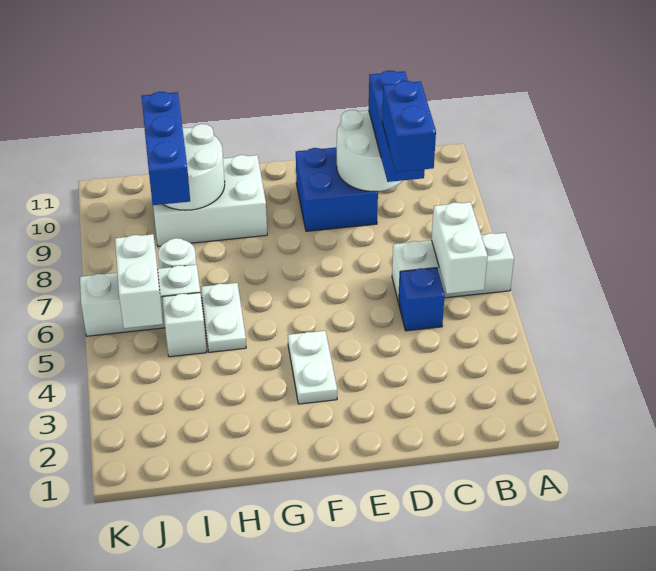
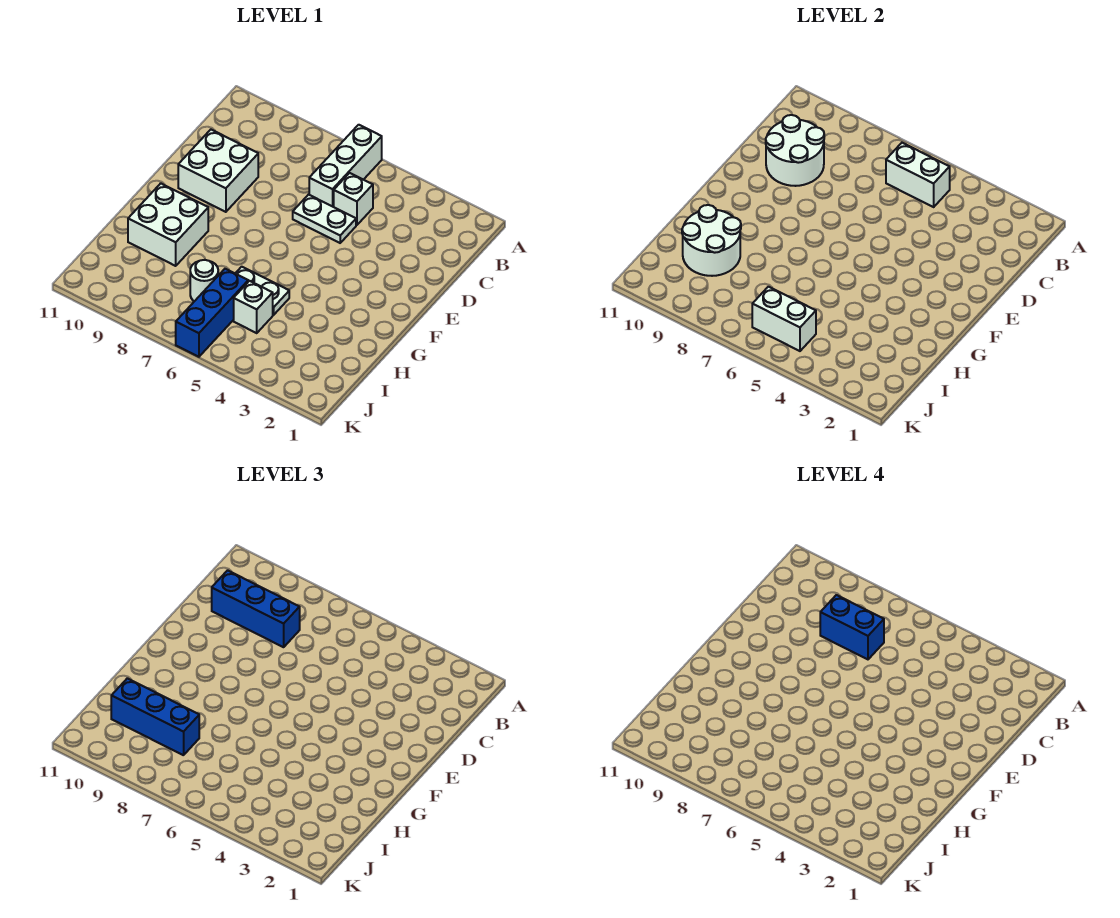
blue 1x1 brick [399,268,445,331] -> white 1x1 brick [334,173,373,225]
blue 2x2 brick [296,147,378,231] -> white 2x2 brick [178,130,258,212]
white 1x2 plate [288,331,337,404] -> white 1x2 plate moved to [293,195,356,243]
white 2x3 brick [153,155,267,247] -> white 2x2 brick [128,183,208,266]
white 1x3 brick [80,265,200,336] -> blue 1x3 brick [176,269,248,357]

